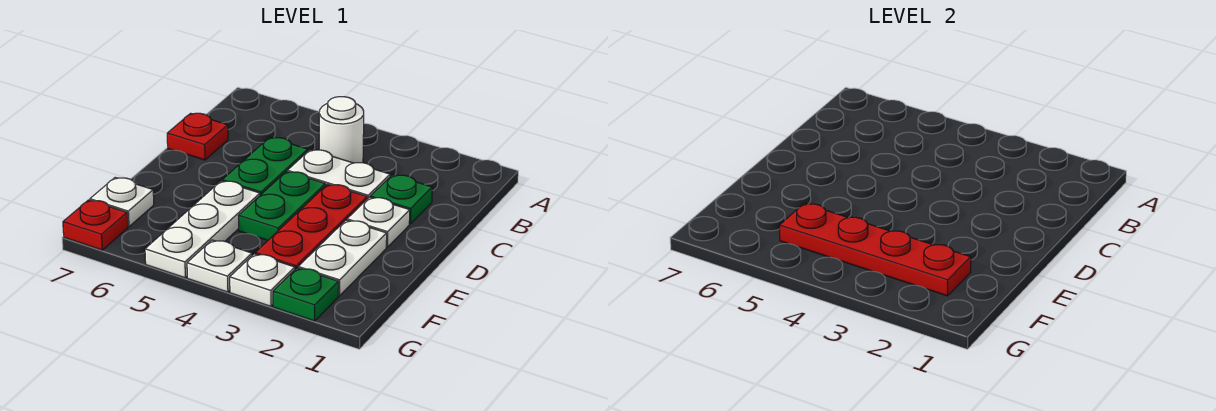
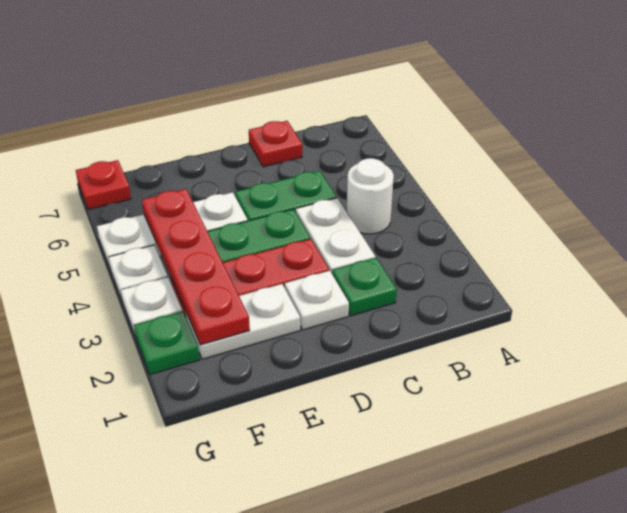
white 1x1 plate [90,178,154,227] -> none

